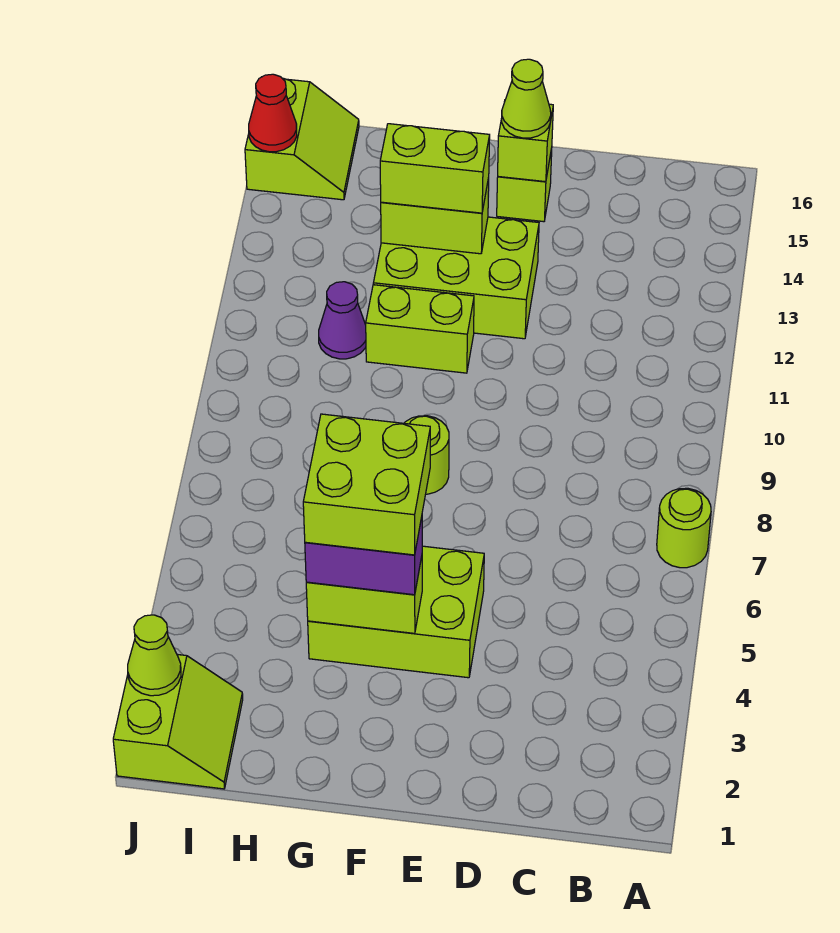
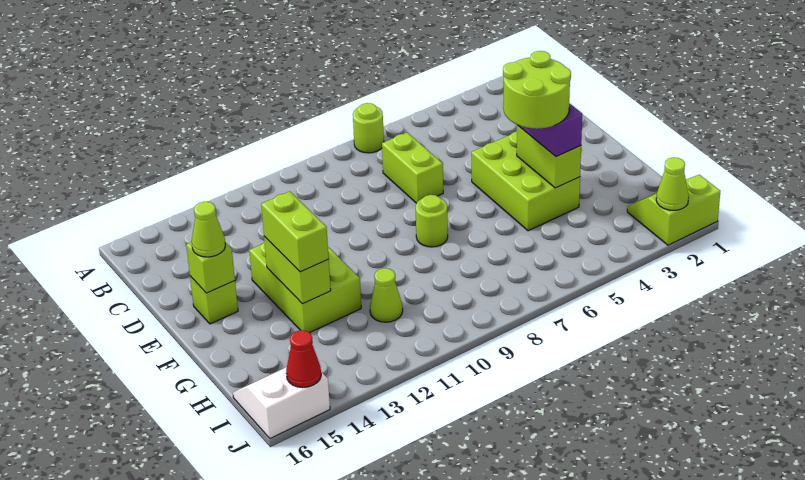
lime 2x2 brick [303,414,430,555] -> lime 2x2 round brick [503,51,571,129]
lime 1x2 brick [366,285,474,373] -> lime 1x2 brick moved to [382,133,443,203]
purple 1x1 cone [319,282,366,359] -> lime 1x1 cone [370,268,403,322]
lime 2x2 slope [245,78,359,200] -> white 2x2 slope [233,367,330,438]

